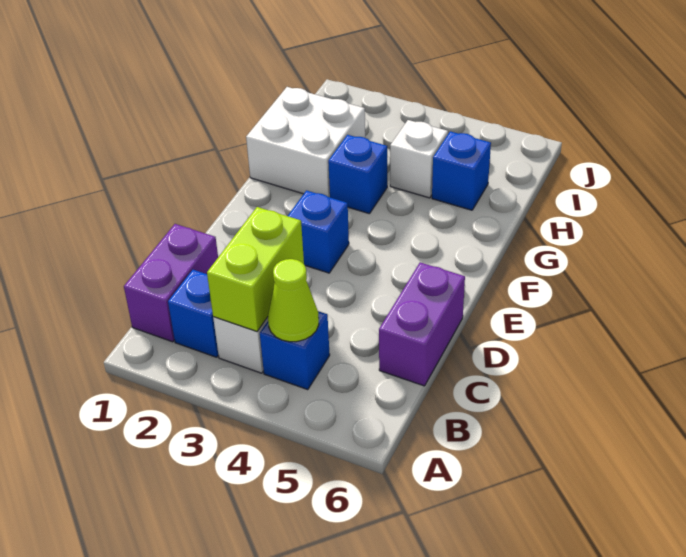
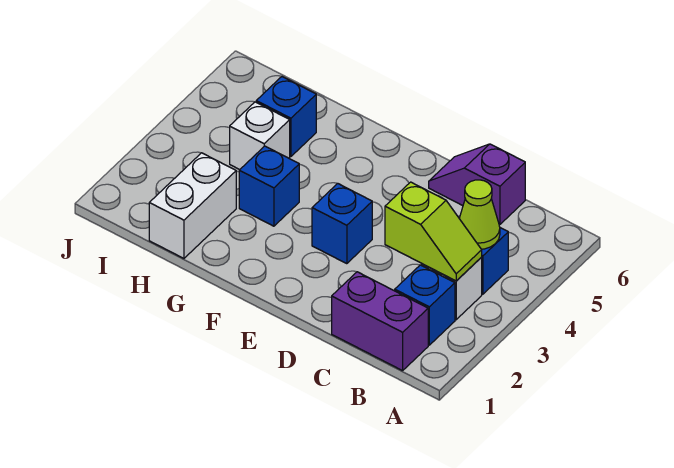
lime 1x2 brick [207,207,304,331] -> lime 1x2 slope [385,182,482,281]
purple 1x2 brick [379,262,465,386] -> purple 1x2 slope [429,144,525,225]
white 2x2 brick [246,87,365,197] -> white 1x2 brick [149,153,236,258]

